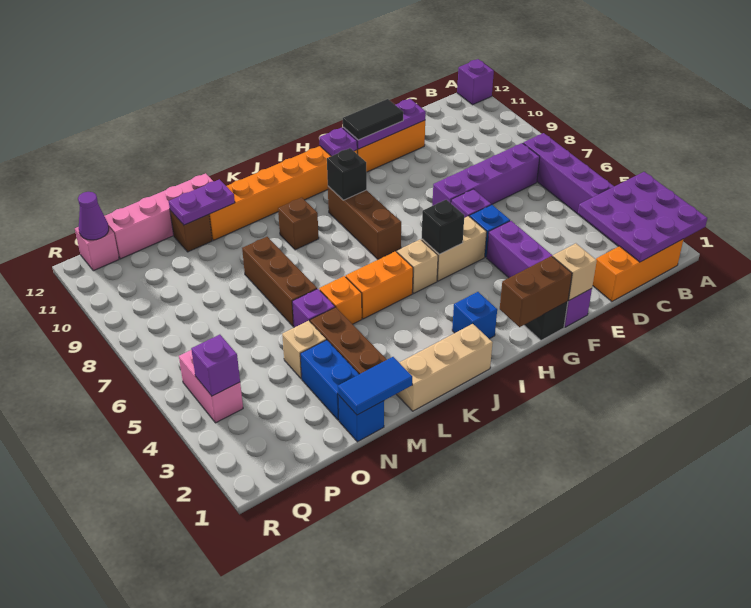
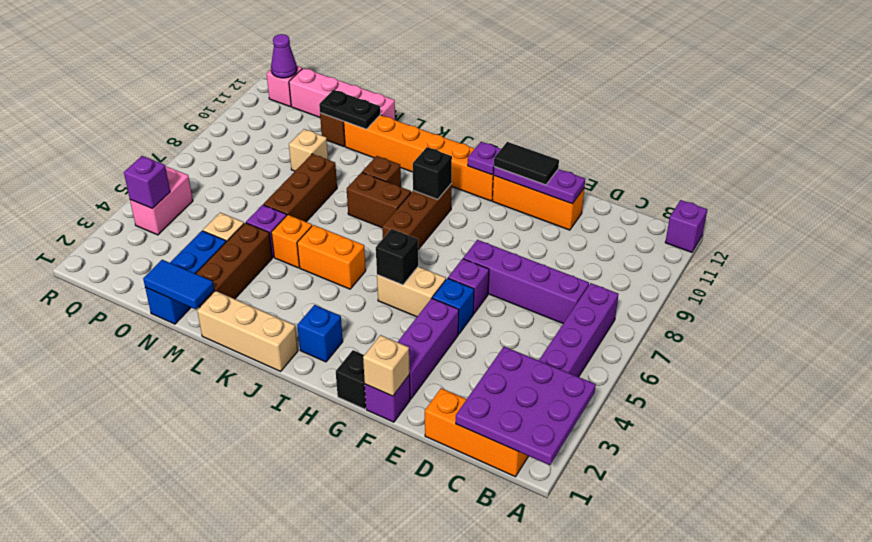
brown 1x2 brick [500,256,572,327] -> brown 1x2 brick moved to [347,172,411,228]
tan 1x1 brick [397,239,438,293] -> tan 1x1 brick moved to [289,129,328,171]
purple 1x2 plate [169,179,235,225] -> black 1x2 plate [319,90,380,129]

